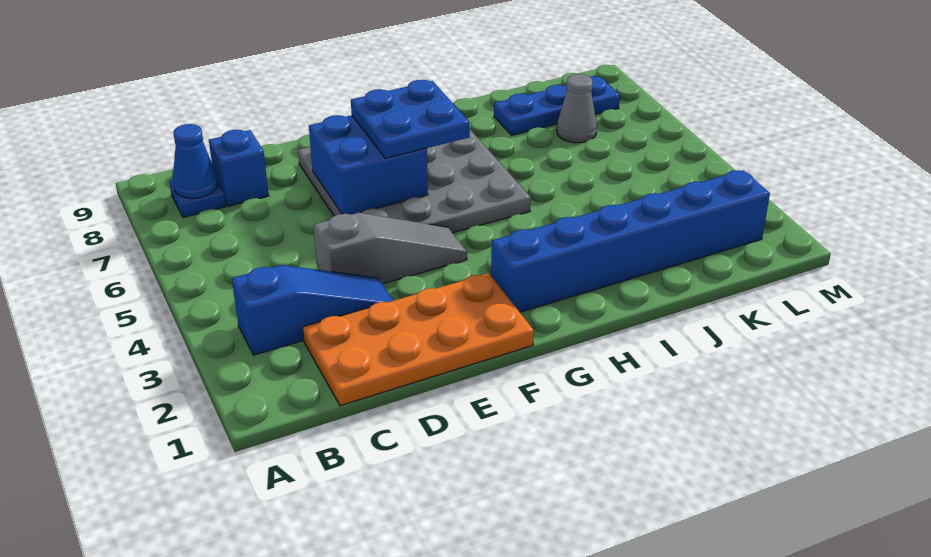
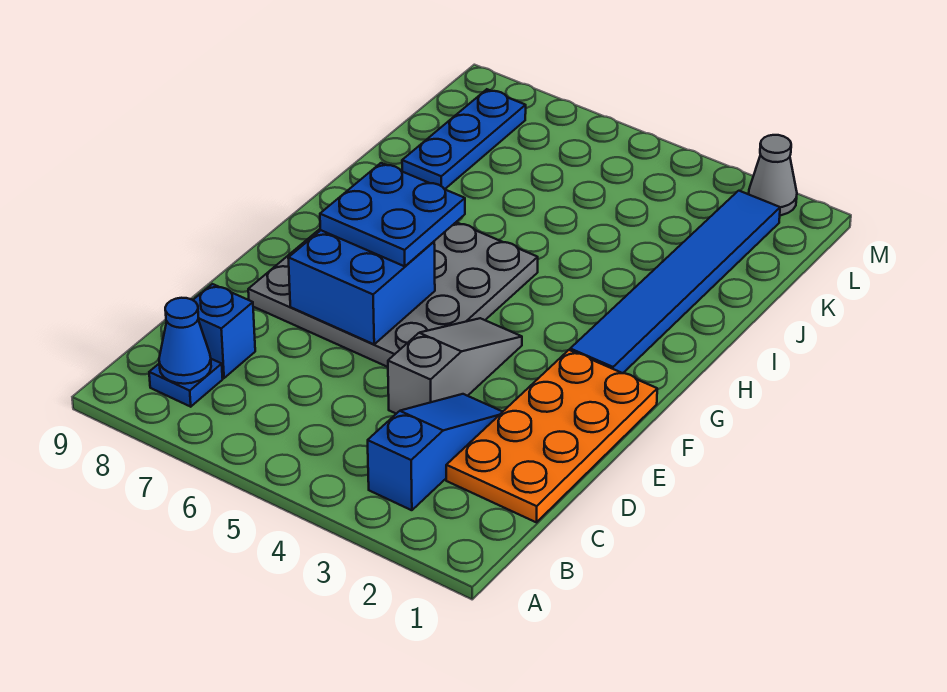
blue 1x6 brick [491,170,770,312] -> blue 1x6 tile [570,191,780,373]
grey 1x1 cone [557,74,597,143] -> grey 1x1 cone moved to [749,135,797,215]

